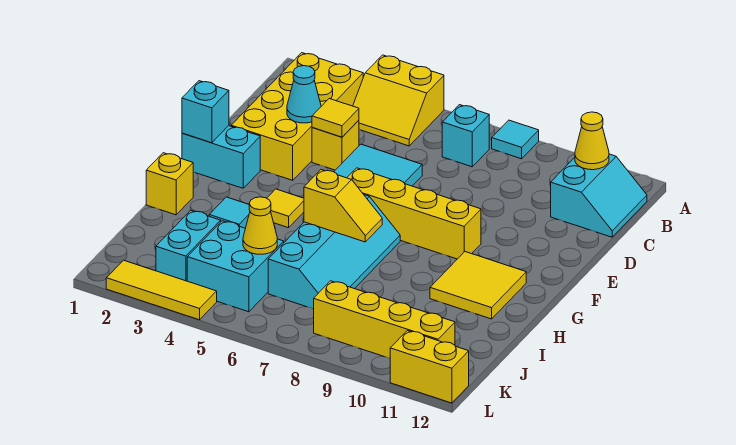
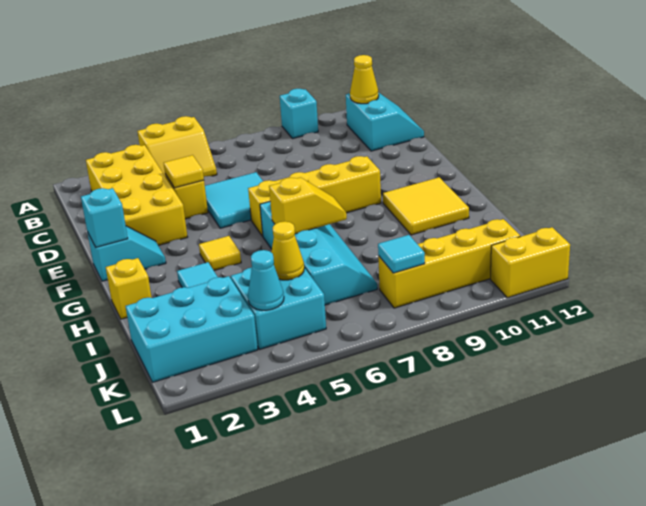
cyan 1x1 tile [492,120,539,159] -> cyan 1x1 tile moved to [378,235,425,273]
cyan 1x1 brick [442,105,489,167] -> cyan 1x1 brick moved to [280,89,318,139]
cyan 1x1 cone [287,66,321,123] -> cyan 1x1 cone moved to [248,250,284,310]
cyan 1x2 brick [182,126,260,188] -> cyan 1x2 slope [87,226,166,281]
cyan 1x2 brick [156,210,221,281] -> cyan 2x3 brick [126,276,258,382]
yellow 1x3 tile [106,260,217,320] -> none

